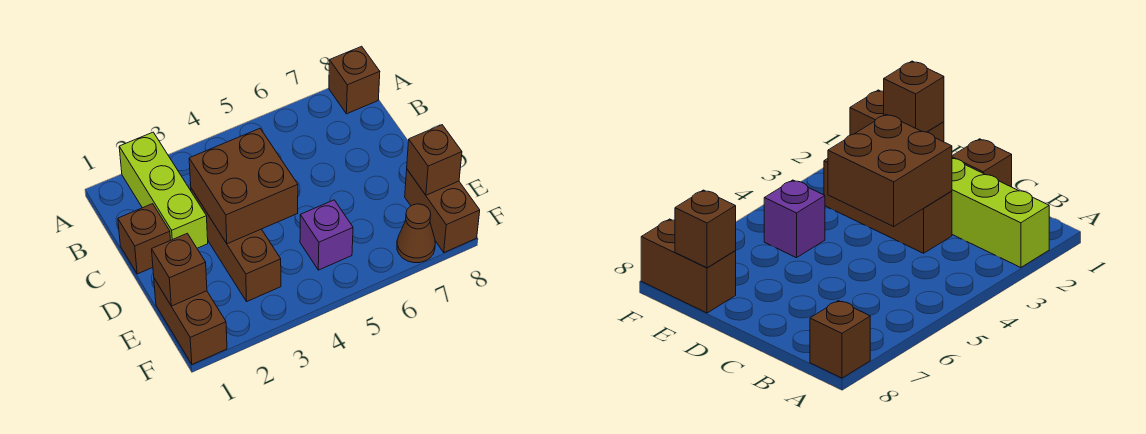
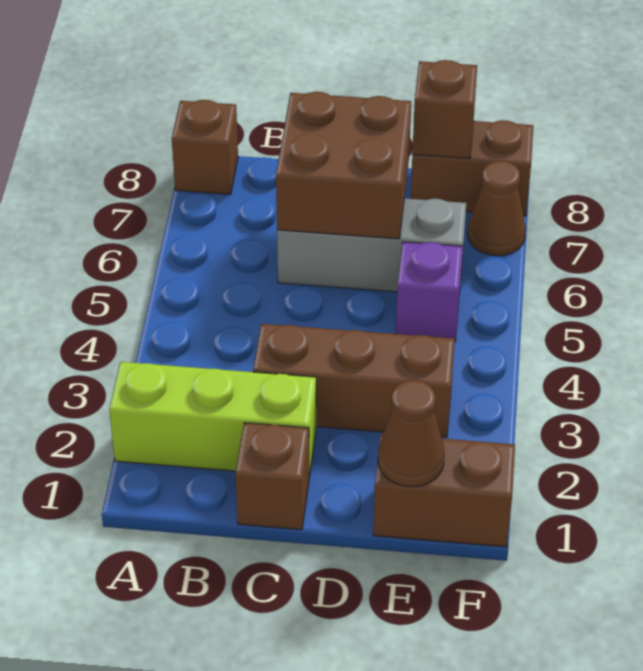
brown 2x2 brick [189,129,298,244] -> brown 2x2 brick moved to [276,92,411,239]
none -> grey 1x3 brick [277,198,466,292]
brown 1x1 brick [152,233,207,306] -> brown 1x1 cone [378,380,445,487]

